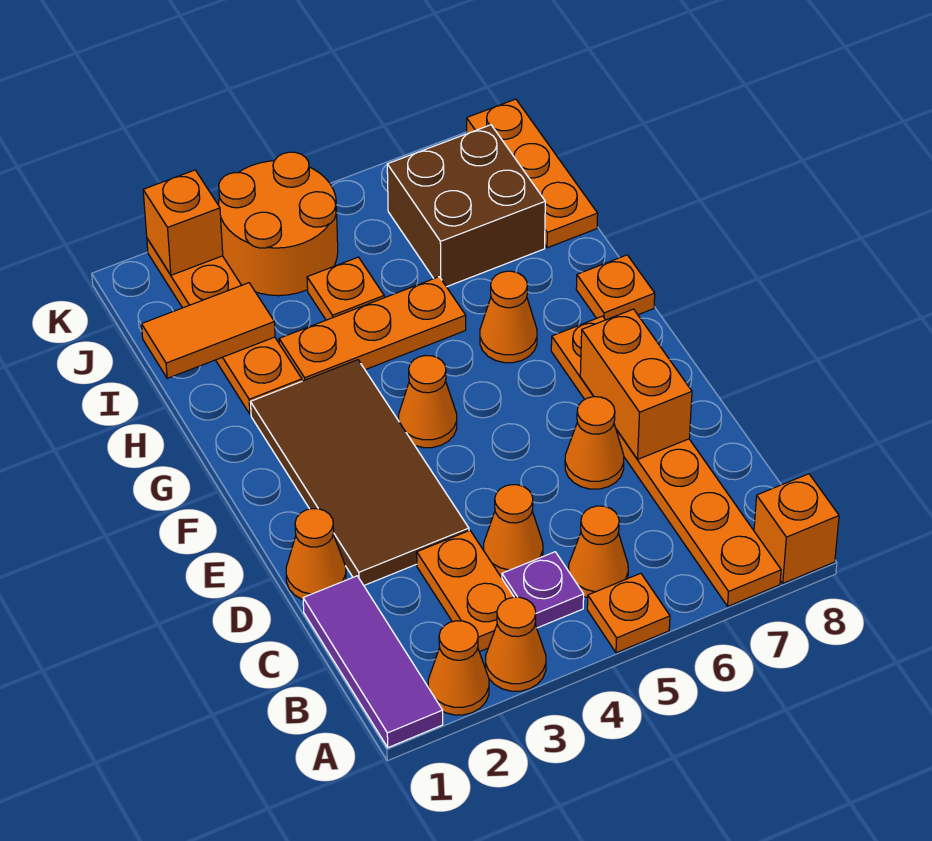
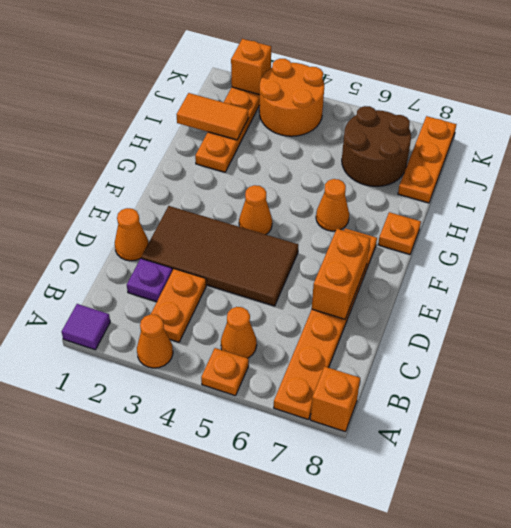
purple 1x3 tile [303,576,443,748] -> purple 1x1 tile [62,304,110,350]
orange 1x1 cone [428,621,489,715] -> none
purple 1x1 plate [502,552,584,628] -> purple 1x1 plate moved to [127,258,172,302]
orange 1x1 cone [484,485,543,576] -> none
brown 2x4 tile [251,360,469,585] -> brown 2x4 tile turned to [141,206,298,306]
orange 1x1 cone [565,397,624,489] -> none
orange 1x3 plate [279,277,466,381] -> none
orange 1x1 plate [307,257,384,320] -> none
brown 2x2 brick [387,125,545,287] -> brown 2x2 round brick [342,106,411,186]

